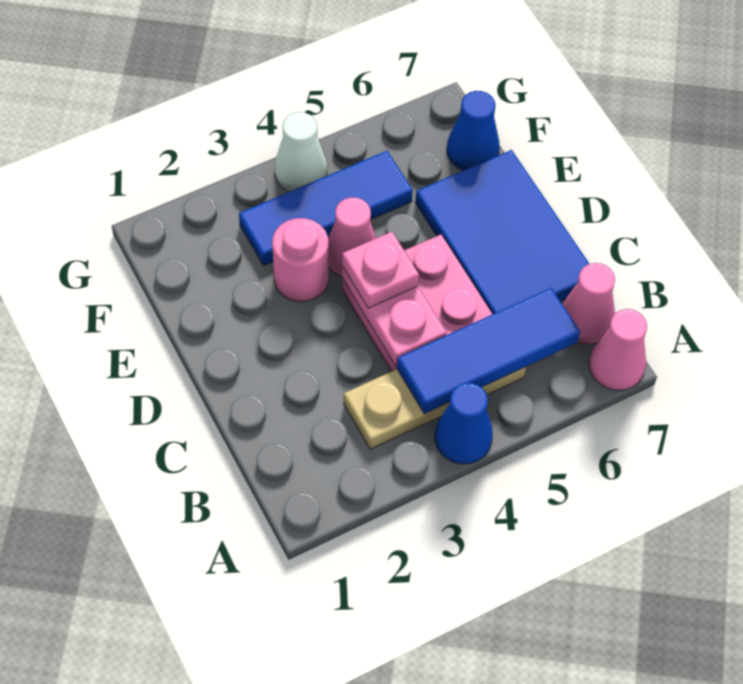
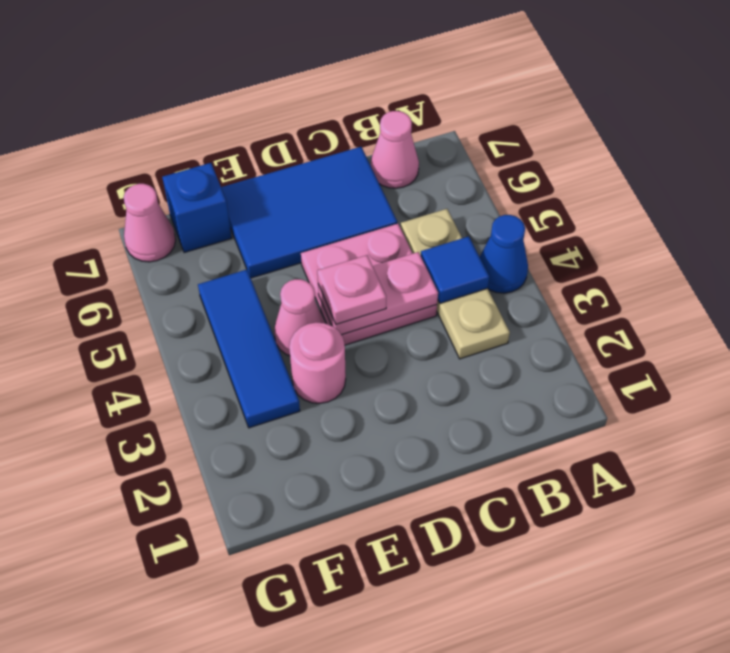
pink 1x1 cone [589,309,647,390] -> pink 1x1 cone moved to [124,184,176,262]
blue 1x3 tile [397,288,580,414] -> blue 1x1 tile [421,236,489,303]
blue 1x1 cone [447,91,500,170] -> blue 1x1 brick [162,163,232,253]
white 1x1 cone [275,112,327,192] -> none

